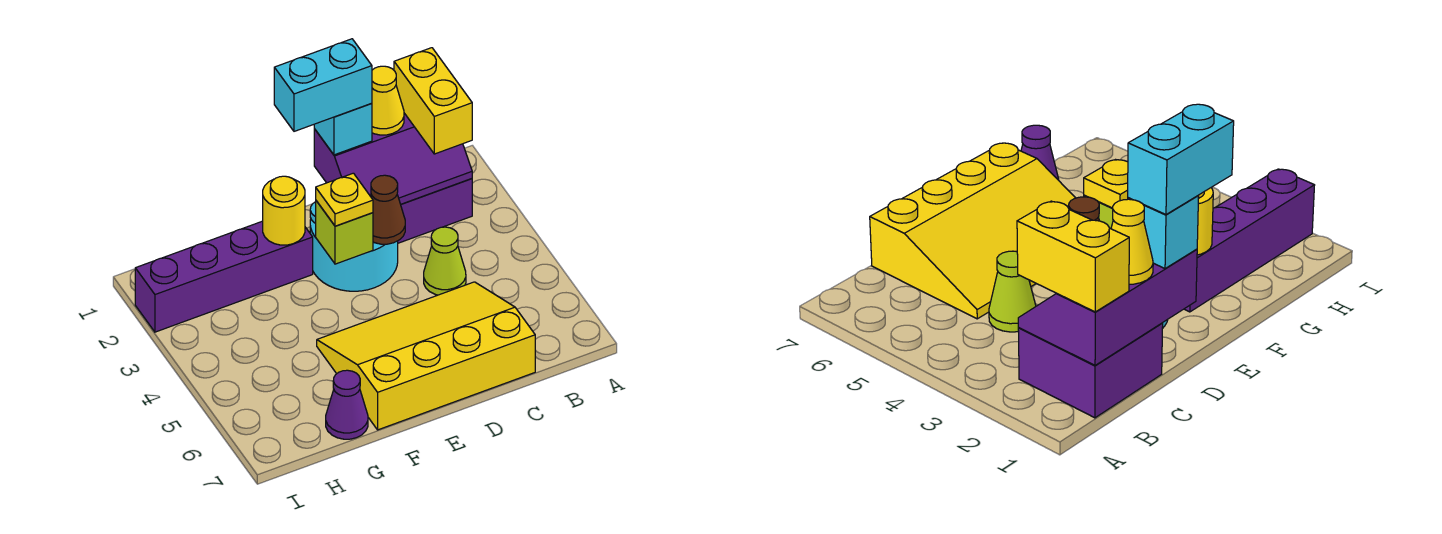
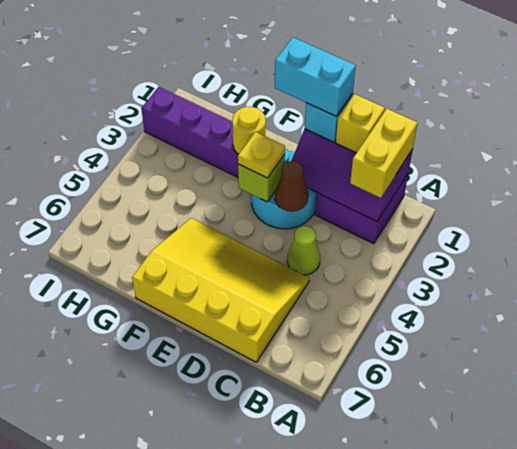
yellow 1x1 cone [372,66,404,135] -> yellow 1x1 brick [336,94,385,153]
purple 1x1 cone [326,370,368,439] -> none

